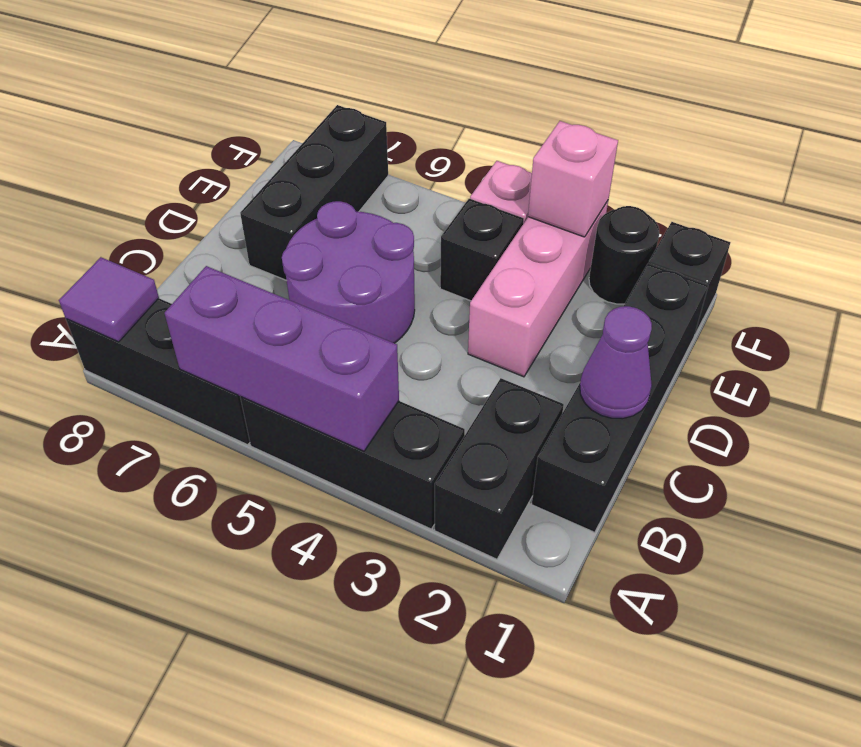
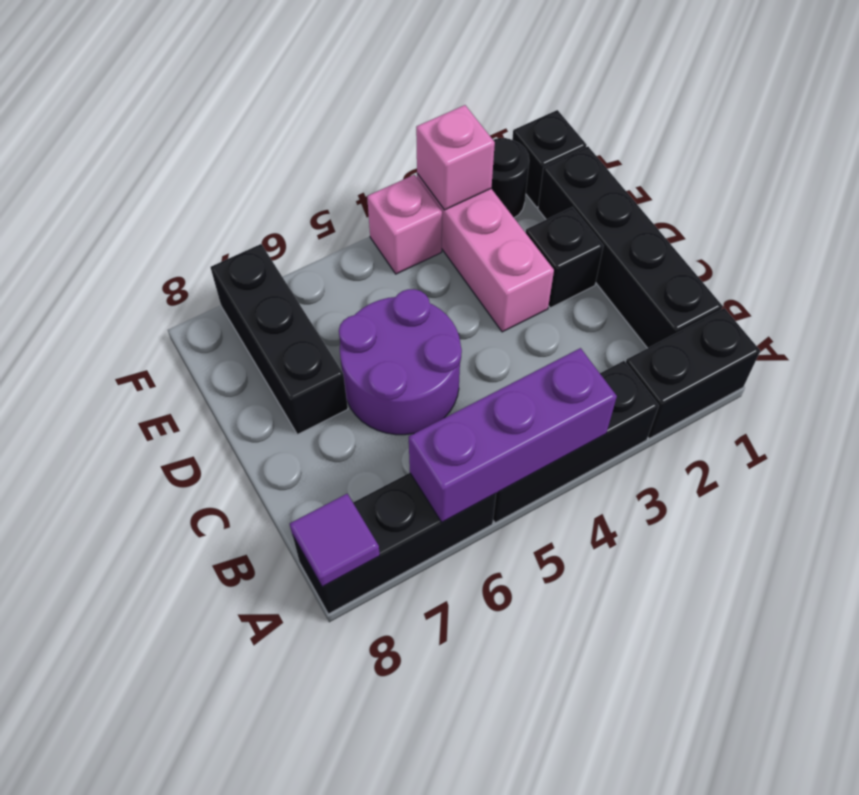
black 1x2 brick [435,378,564,559] -> black 1x2 brick turned to [626,308,760,439]
purple 1x1 cone [580,306,652,419] -> none
black 1x1 brick [440,199,524,301] -> black 1x1 brick moved to [526,207,603,308]

